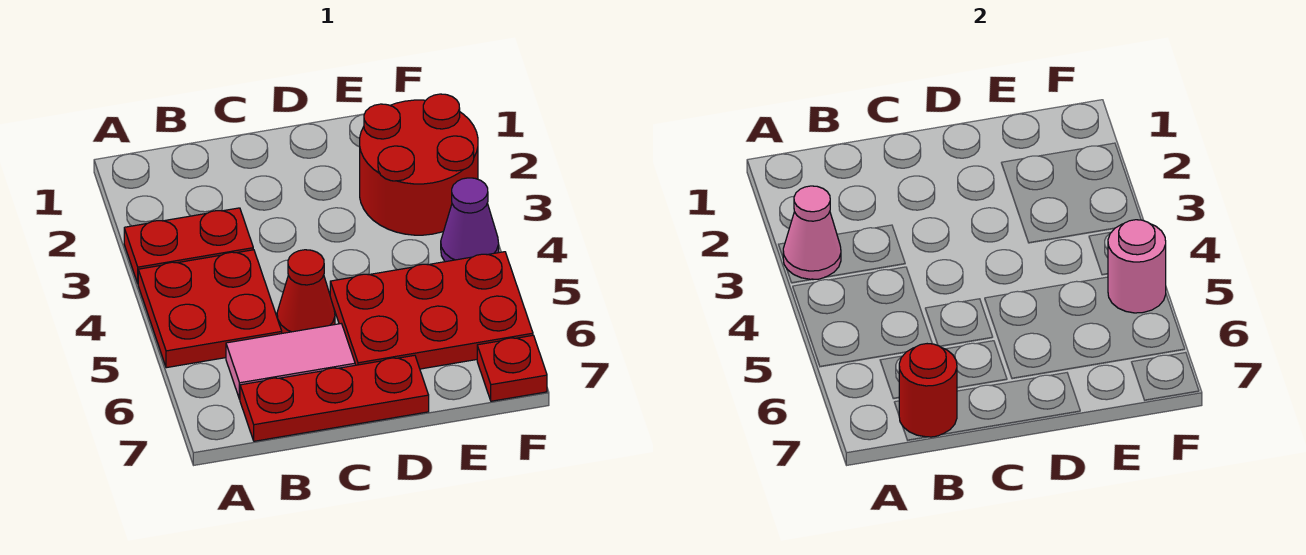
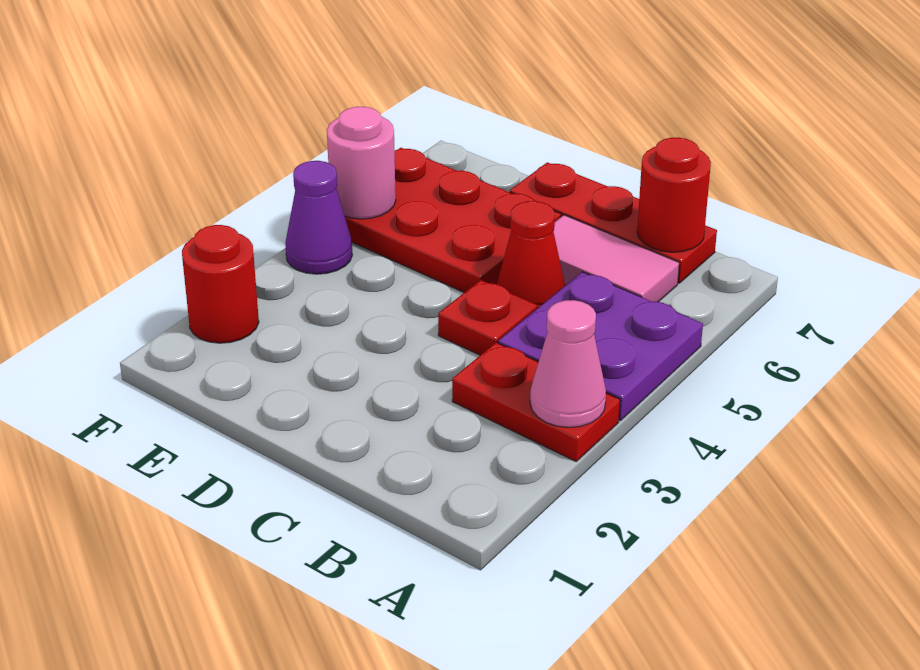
red 2x2 plate [138,250,282,368] -> purple 2x2 plate [498,272,703,421]
red 2x2 round brick [360,94,478,235] -> red 1x1 round brick [182,225,259,343]
red 1x1 plate [477,335,547,401] -> red 1x1 plate moved to [438,280,537,355]

